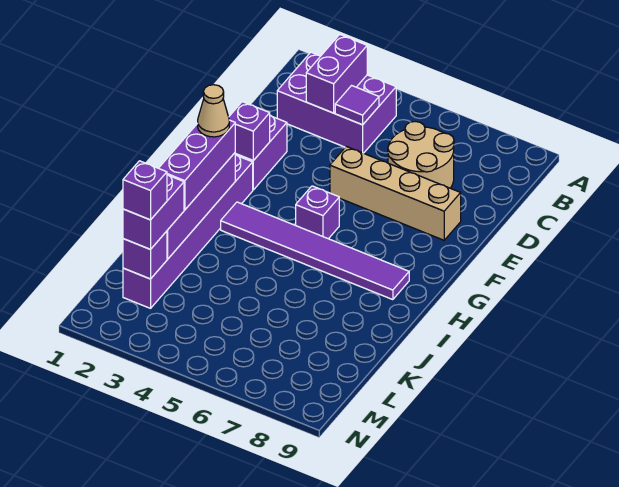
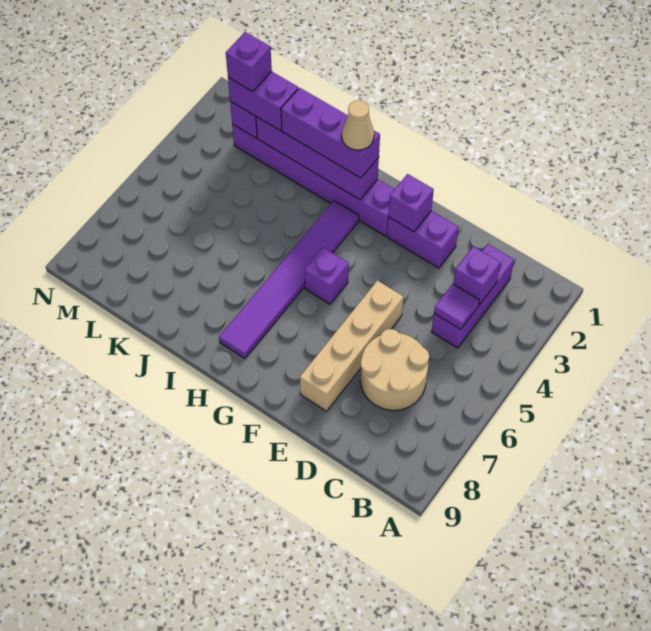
purple 2x3 brick [277,52,396,153] -> purple 1x3 brick [432,244,514,348]
purple 1x2 brick [306,35,367,113] -> purple 1x1 brick [453,246,500,305]

